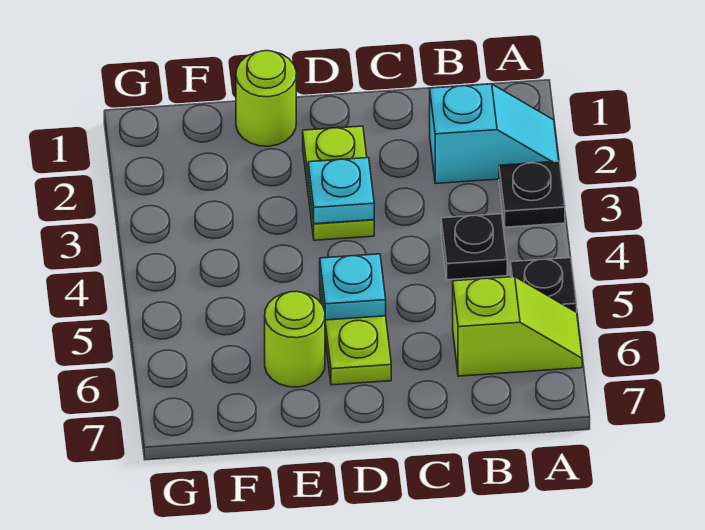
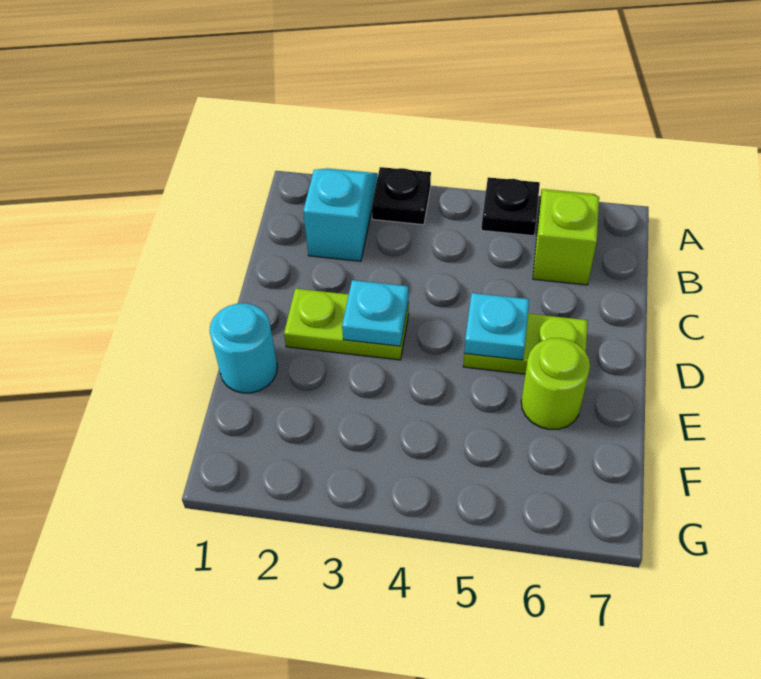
black 1x1 plate [441,214,507,280] -> none
lime 1x1 round brick [236,51,296,146] -> cyan 1x1 round brick [210,303,277,393]

